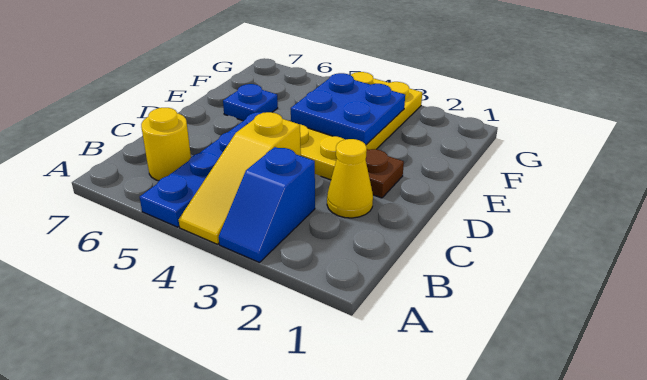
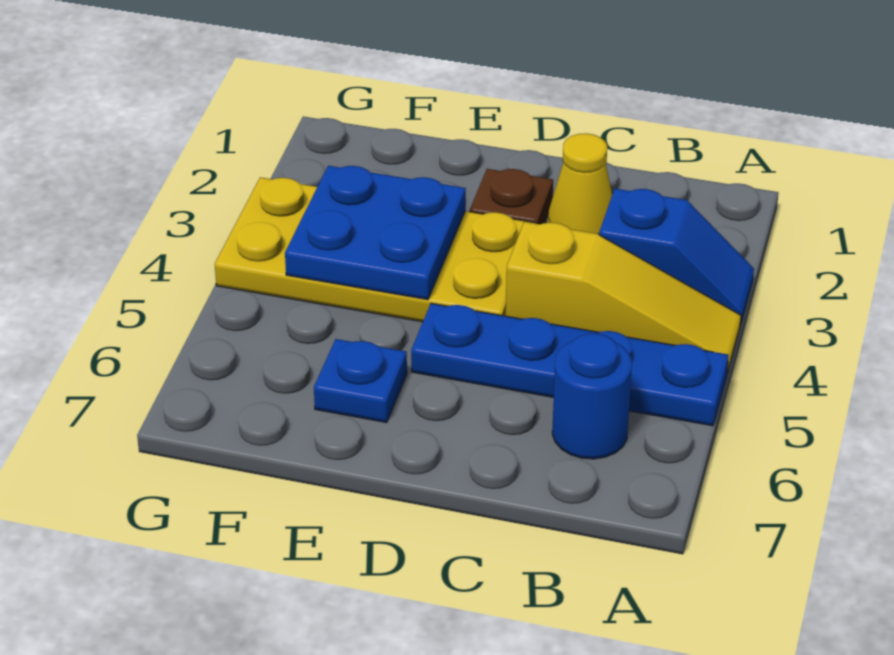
yellow 1x1 round brick [141,108,191,181] -> blue 1x1 round brick [552,333,632,459]

